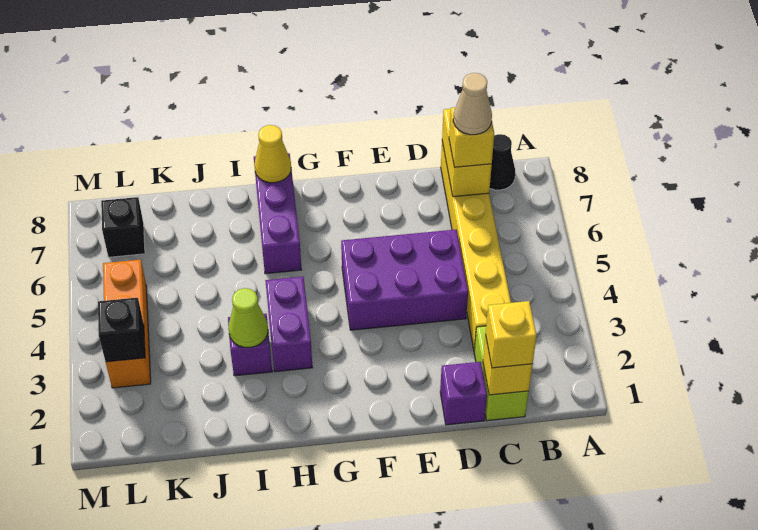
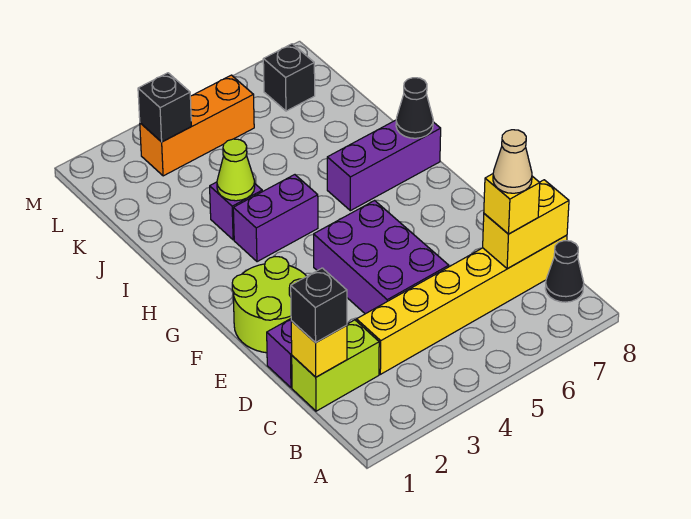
yellow 1x1 brick [486,301,537,368] -> black 1x1 brick [291,268,347,343]
none -> lime 2x2 round brick [232,257,306,353]
yellow 1x1 cone [254,125,291,183] -> black 1x1 cone [396,78,433,138]

